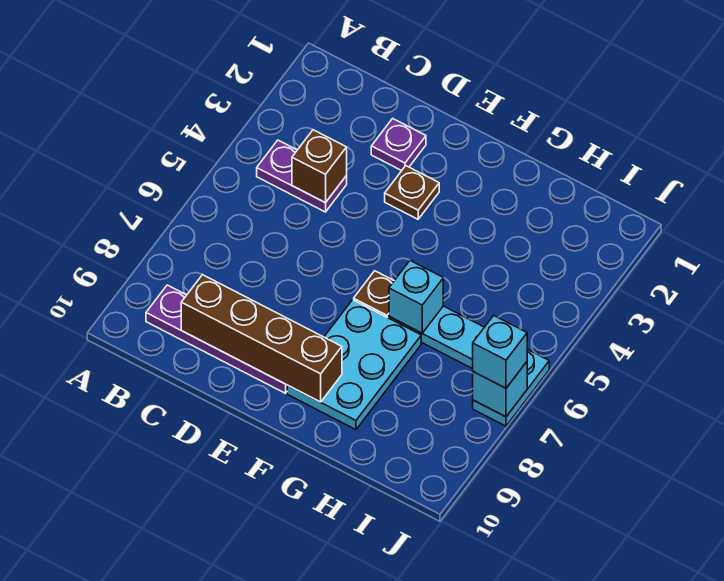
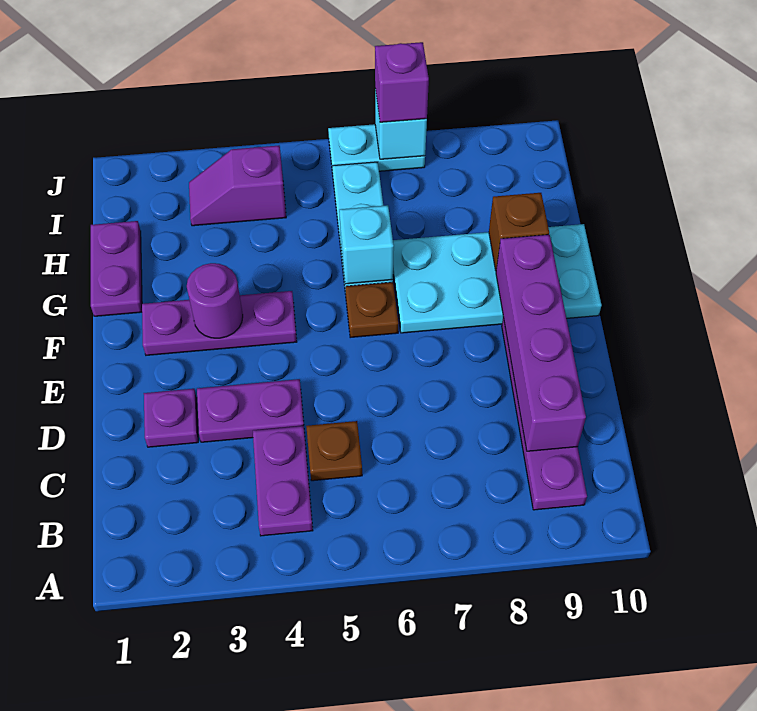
brown 1x1 brick [292,130,347,203] -> brown 1x1 brick moved to [489,193,549,270]
brown 1x4 brick [181,275,342,402] -> purple 1x4 brick [496,235,586,451]
none -> purple 1x2 plate [197,379,304,442]
brown 1x1 plate [385,166,439,219] -> brown 1x1 plate moved to [306,421,362,481]
none -> purple 1x3 plate [142,291,297,355]
none -> purple 1x1 round brick [187,263,243,338]
cyan 2x3 plate [287,300,421,430] -> cyan 2x4 plate [393,224,601,333]
none -> purple 1x2 plate [91,221,142,316]
none -> purple 1x2 slope [189,146,286,226]
cyan 1x1 brick [473,316,527,388] -> purple 1x1 brick [375,42,429,122]

